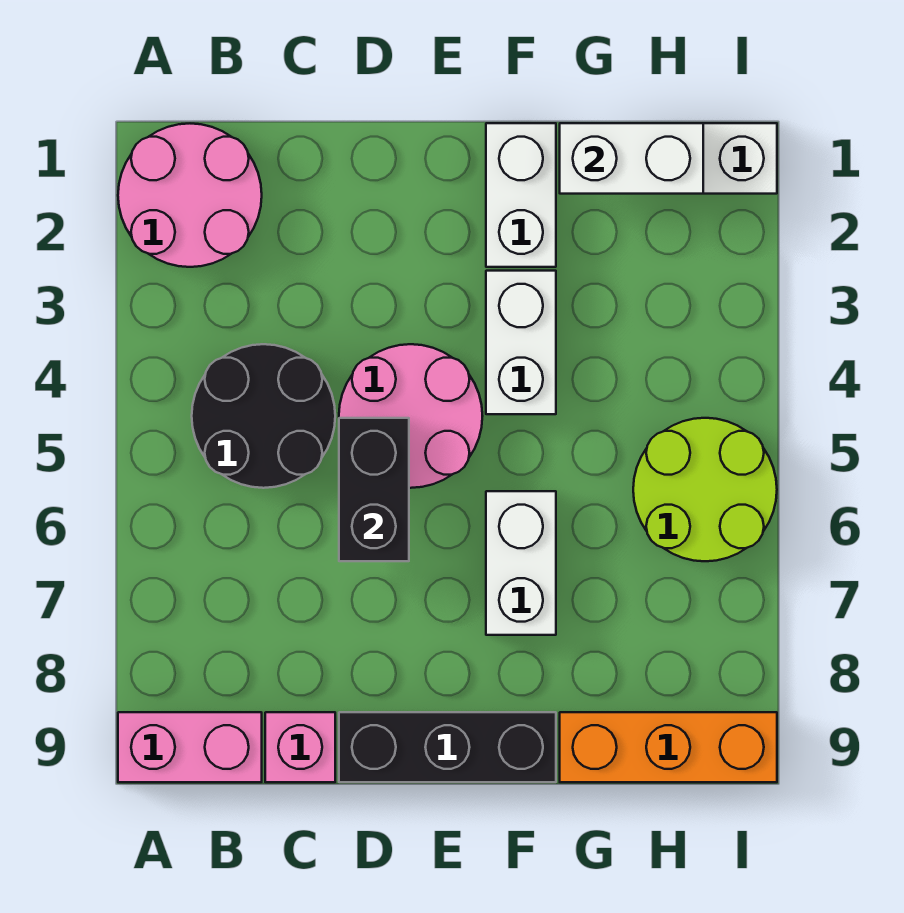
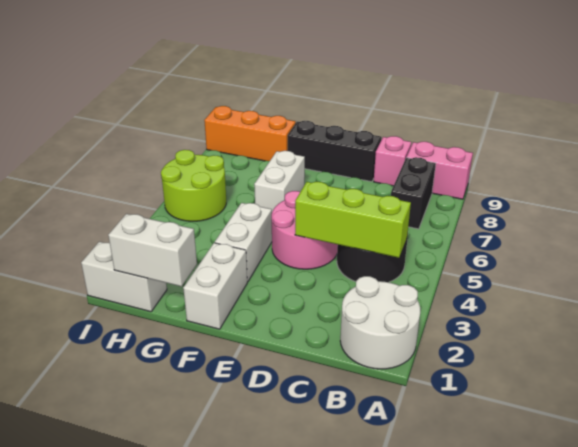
pink 2x2 round brick [118,124,262,267] -> white 2x2 round brick [340,276,420,369]
none -> lime 1x3 brick [295,182,411,258]
black 1x2 brick [339,418,409,561] -> black 1x2 brick moved to [391,157,436,229]

